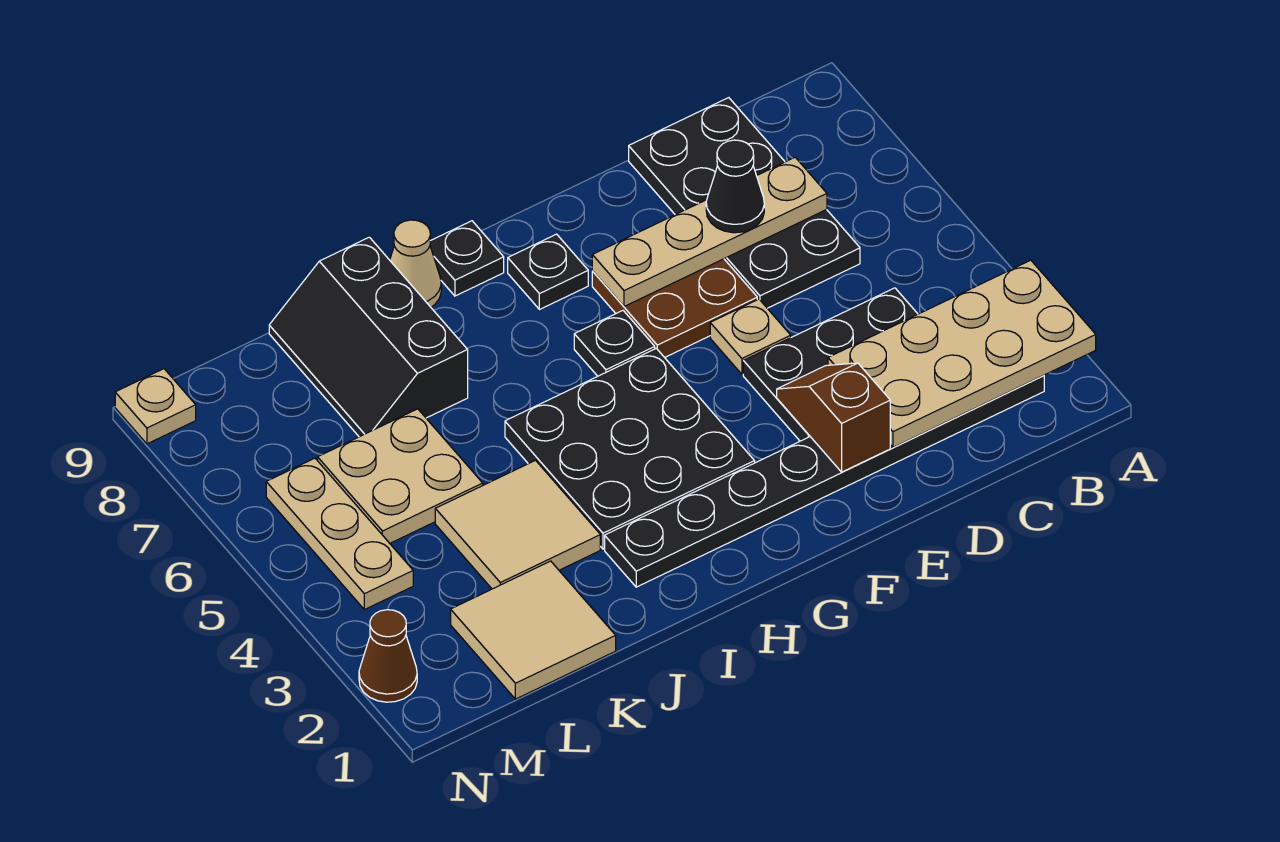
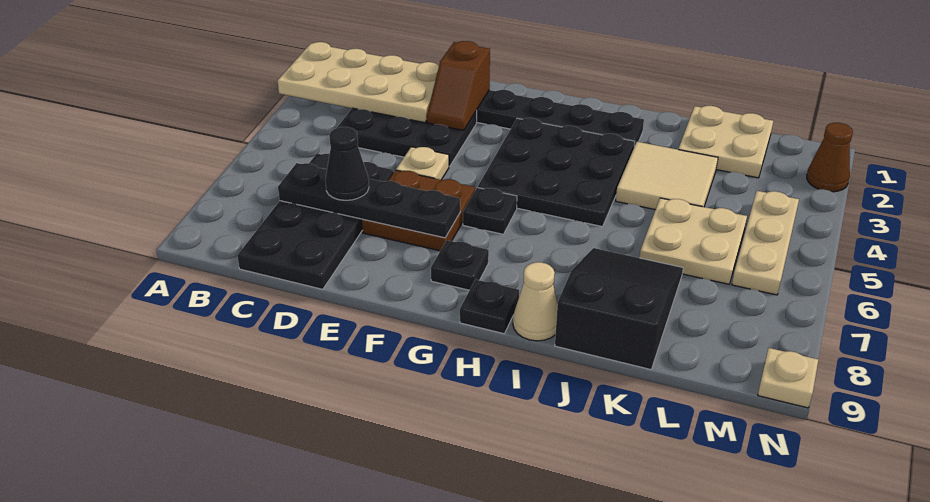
tan 1x4 plate [592,157,827,306] -> black 1x4 plate [278,163,460,238]
black 2x3 slope [269,237,468,437] -> black 2x3 slope turned to [555,248,683,370]
tan 2x2 tile [451,561,616,699] -> tan 2x2 plate [678,106,773,178]

